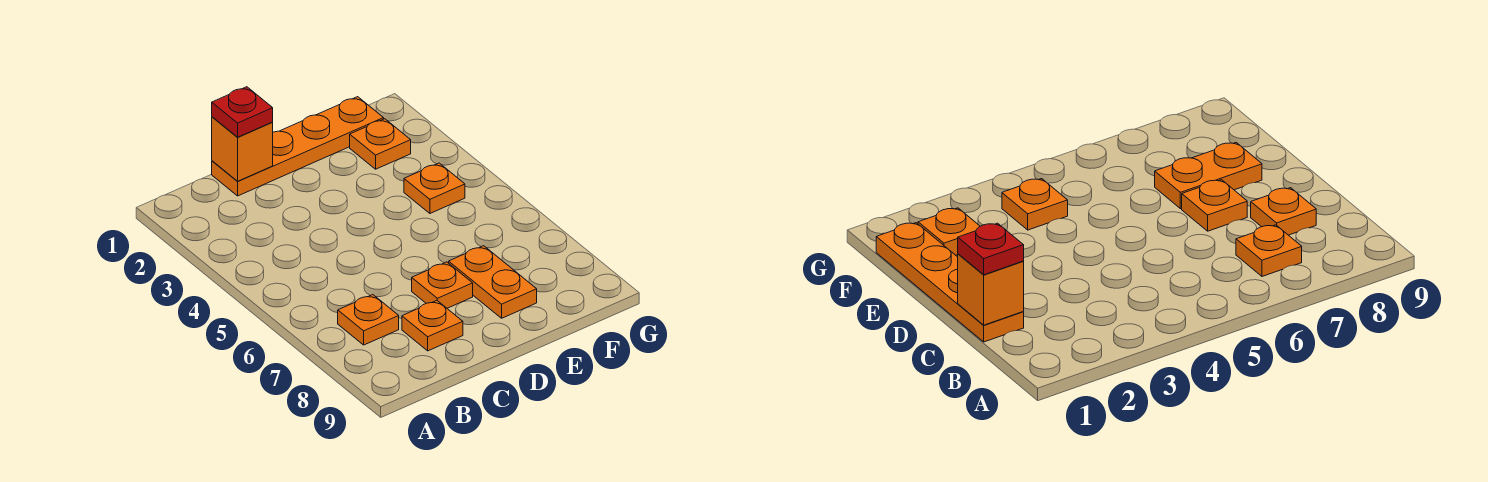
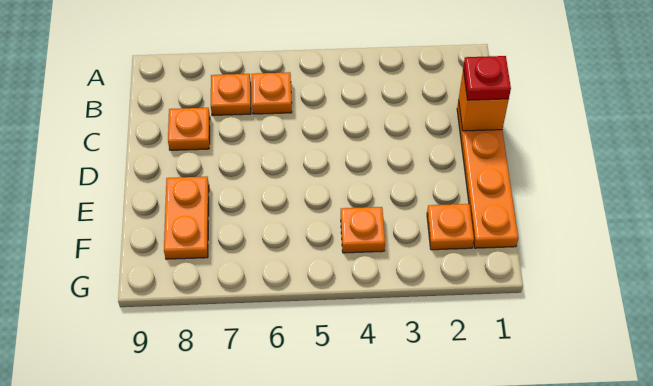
orange 1x1 plate [412,262,473,308] -> orange 1x1 plate moved to [252,72,292,114]
orange 1x2 plate [449,246,537,318] -> orange 1x2 plate turned to [164,177,209,259]

